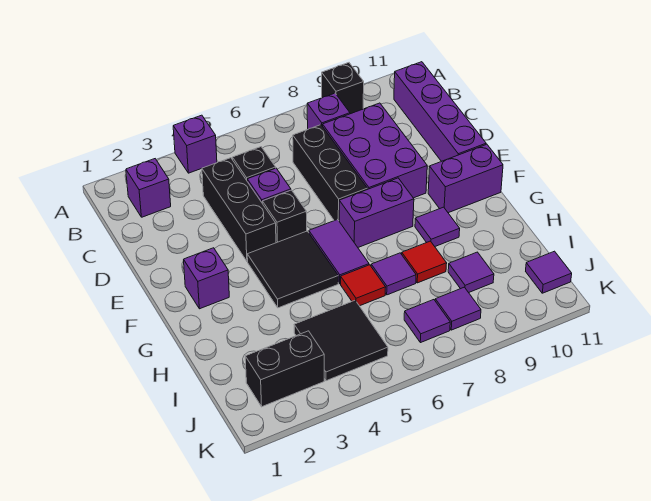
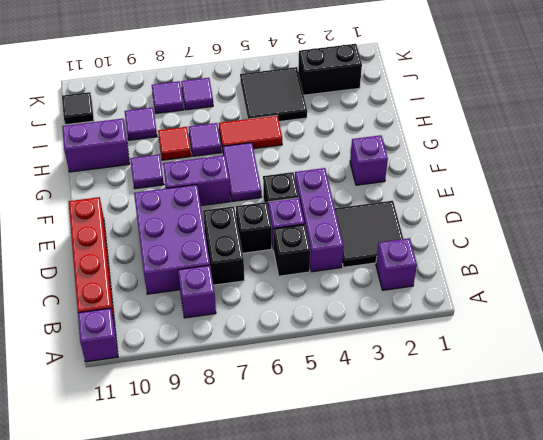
purple 1x1 brick [173,115,217,173] -> purple 1x1 brick moved to [78,308,118,362]
black 1x1 brick [322,63,364,114] -> black 1x1 brick moved to [236,202,272,253]
purple 1x4 brick [394,62,486,161] -> red 1x4 brick [69,197,115,325]
black 1x3 brick [202,158,276,261] -> purple 1x3 brick [295,168,344,272]
black 1x3 brick [293,125,367,221] -> black 1x2 brick [203,206,244,285]
black 2x2 tile [247,231,338,308] -> black 2x2 tile moved to [335,201,403,267]
purple 1x2 brick [428,144,503,213] -> purple 1x2 brick moved to [62,119,130,172]
red 1x1 tile [341,265,386,306] -> red 1x2 tile [219,115,282,149]
purple 1x1 tile [526,251,572,293] -> black 1x1 tile [62,92,94,125]

